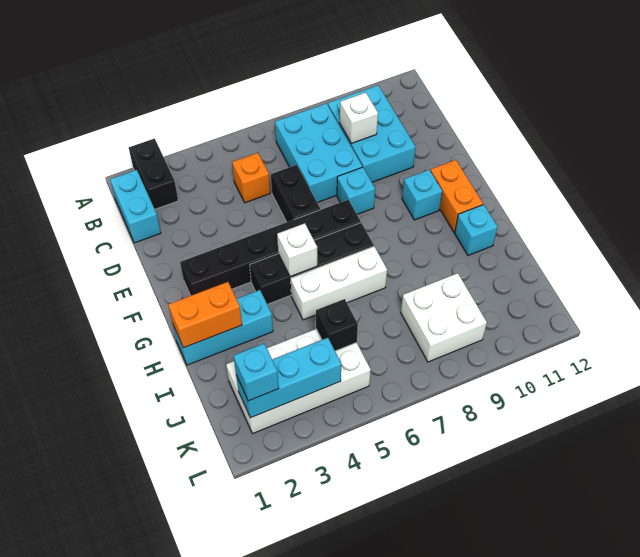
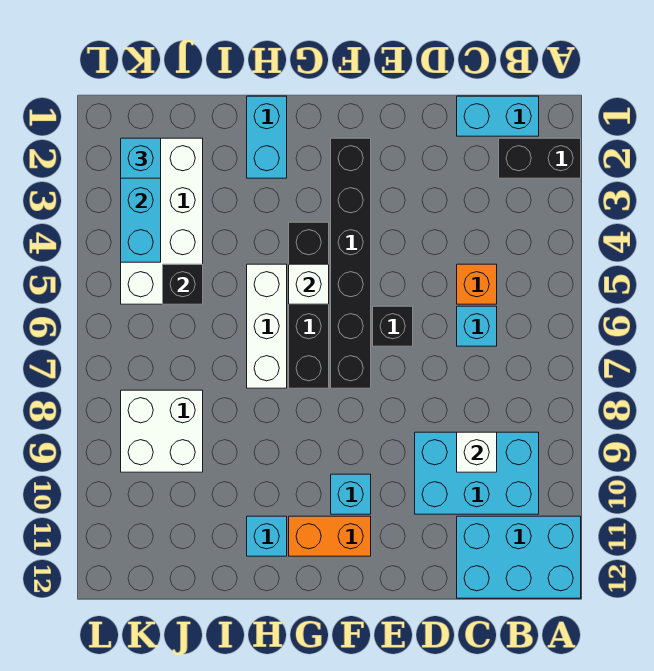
cyan 2x3 brick [275,103,363,203] -> cyan 2x3 brick moved to [457,516,581,598]
black 1x2 brick [271,165,320,222] -> black 1x1 brick [373,306,413,346]
cyan 1x1 brick [337,167,375,214] -> cyan 1x1 brick moved to [457,306,497,346]
cyan 1x3 brick [173,290,273,365] -> cyan 1x2 brick [247,96,287,178]
orange 1x2 brick [168,282,242,348] -> none

